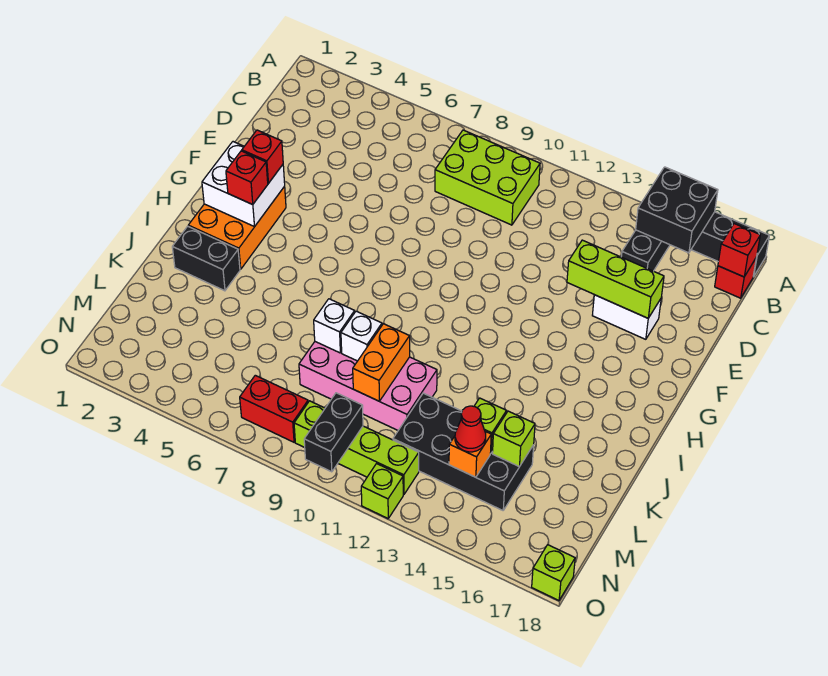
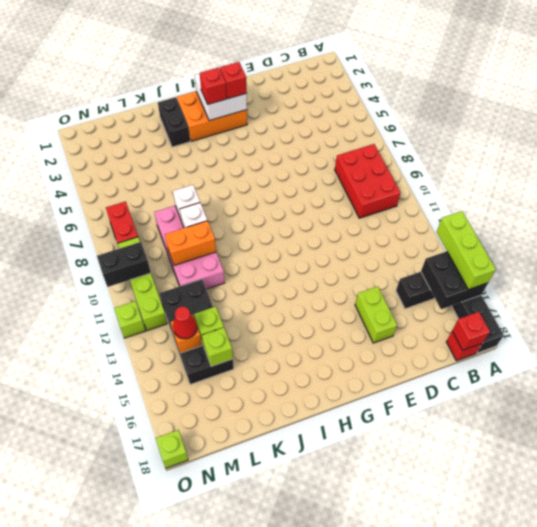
lime 2x3 brick [435,130,540,225] -> red 2x3 brick [335,144,401,218]
lime 1x3 brick [567,240,664,318] -> lime 1x3 brick moved to [437,211,496,289]
white 1x2 brick [592,295,661,339] -> lime 1x2 brick [355,286,397,343]

